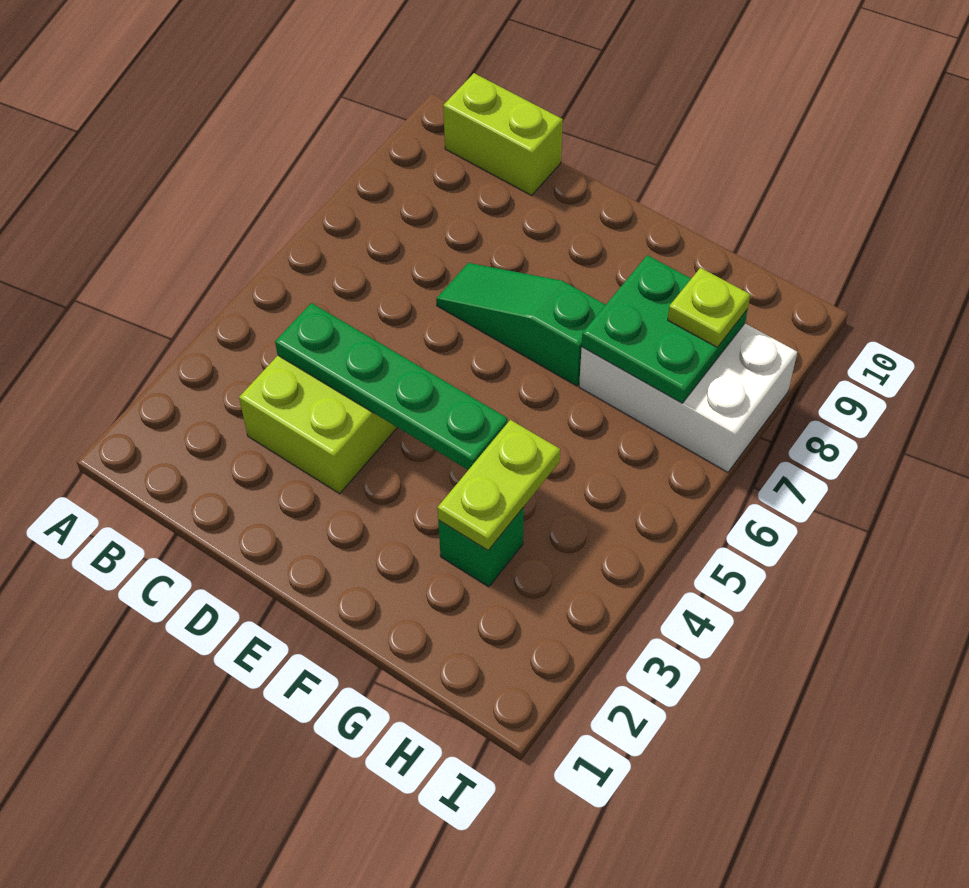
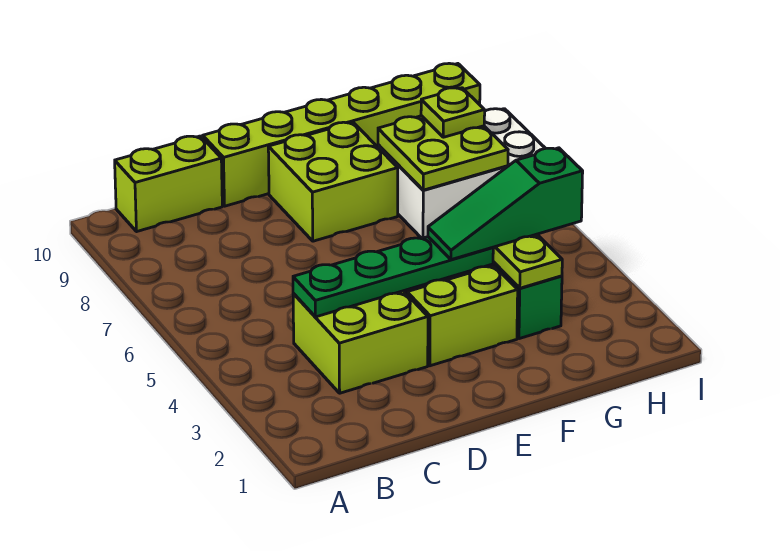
green 1x3 slope [436,263,606,386] -> green 1x3 slope moved to [428,148,583,260]
none -> lime 1x6 brick [203,63,480,206]
none -> lime 1x2 brick [407,266,518,366]
none -> lime 2x2 brick [268,122,398,241]
green 2x2 plate [582,255,748,403] -> lime 2x2 plate [378,116,508,190]

